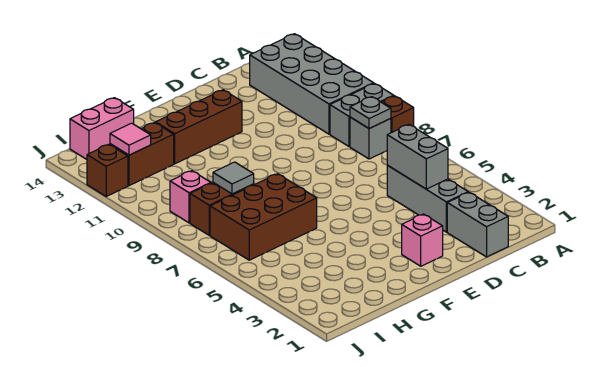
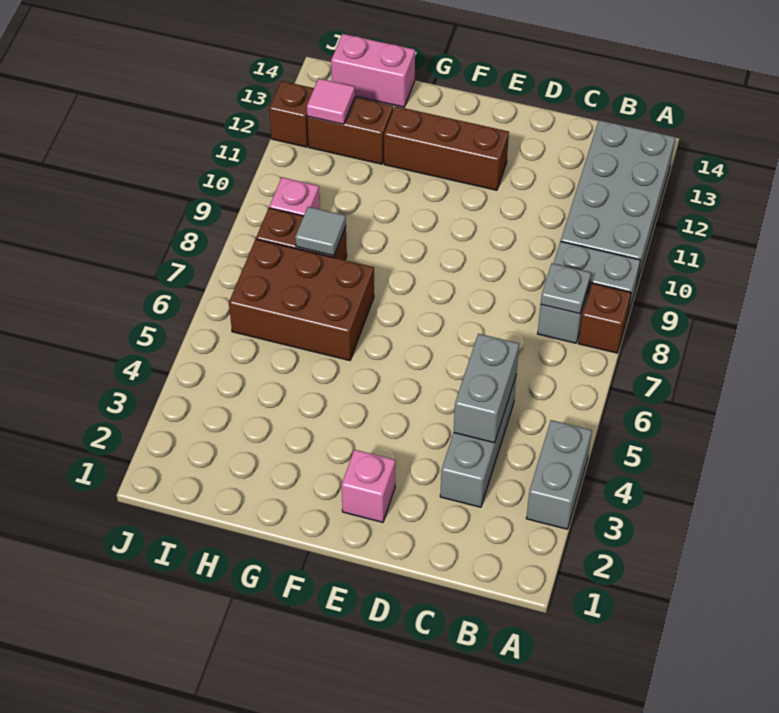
grey 1x2 brick [447,192,508,257] -> grey 1x2 brick moved to [526,420,592,529]

